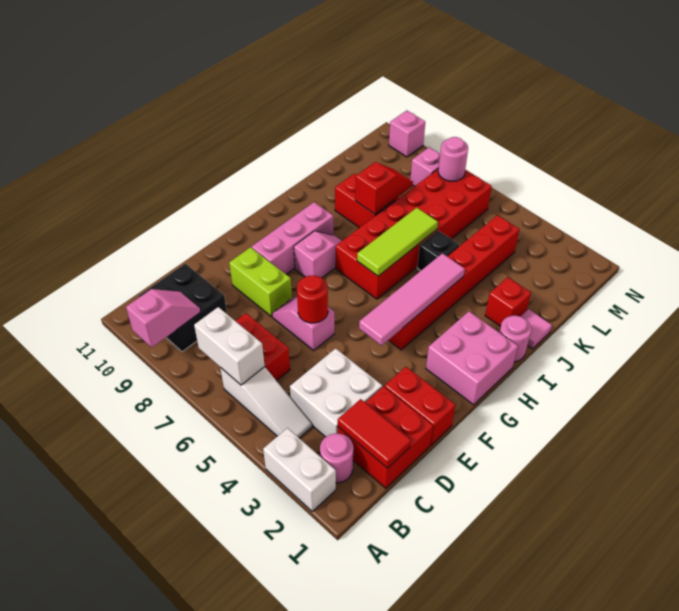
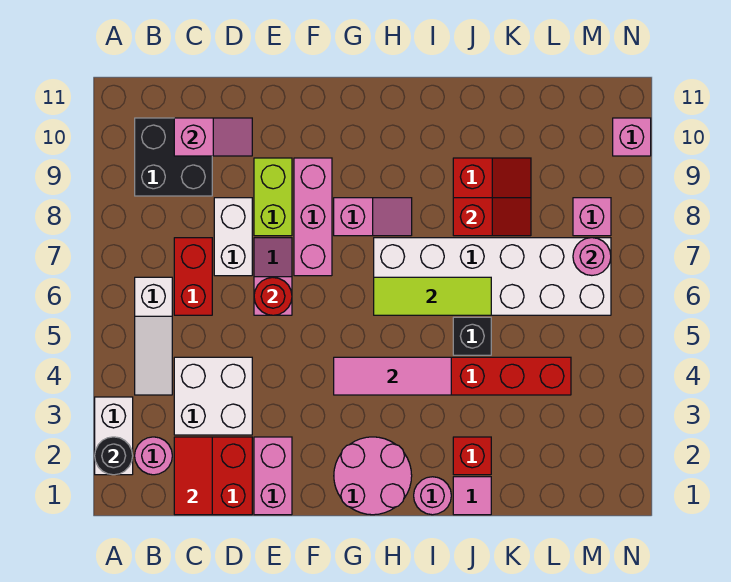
none -> black 1x1 round brick [95,437,133,475]
pink 1x2 slope [126,289,200,347] -> pink 1x2 slope moved to [174,118,252,156]
white 1x2 brick [194,307,265,385] -> white 1x2 brick moved to [214,198,252,276]
red 1x2 brick [385,367,455,445] -> pink 1x2 brick [254,437,292,515]
pink 1x4 tile [359,253,465,346] -> pink 1x3 tile [334,357,451,395]
pink 1x3 brick [252,202,333,274] -> pink 1x3 brick turned to [294,158,332,276]
pink 2x2 brick [426,312,518,405] -> pink 2x2 round brick [334,437,412,515]
red 2x6 brick [336,168,492,299] -> white 2x6 brick [374,238,611,315]

